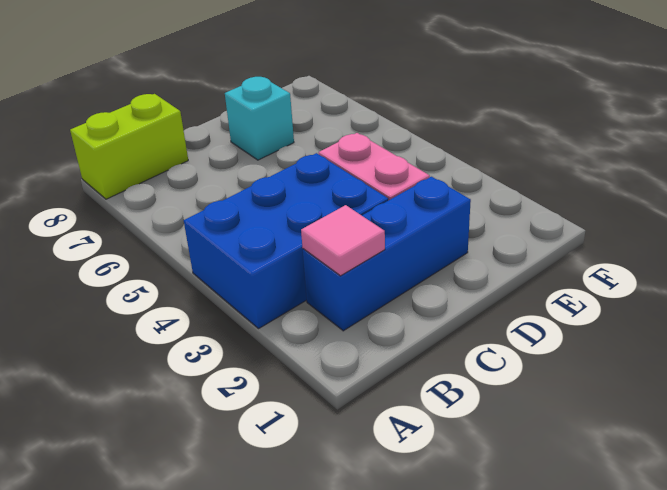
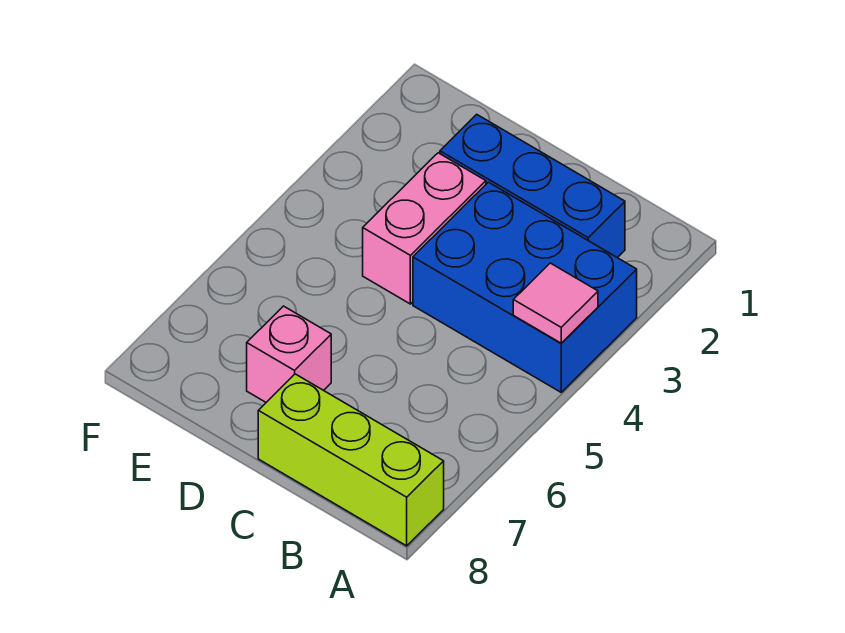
lime 1x2 brick [70,94,188,199] -> lime 1x3 brick [258,374,444,546]
pink 1x1 tile [301,205,385,276] -> pink 1x1 tile moved to [513,263,598,343]
cyan 1x1 brick [225,77,294,160] -> pink 1x1 brick [247,306,331,402]

